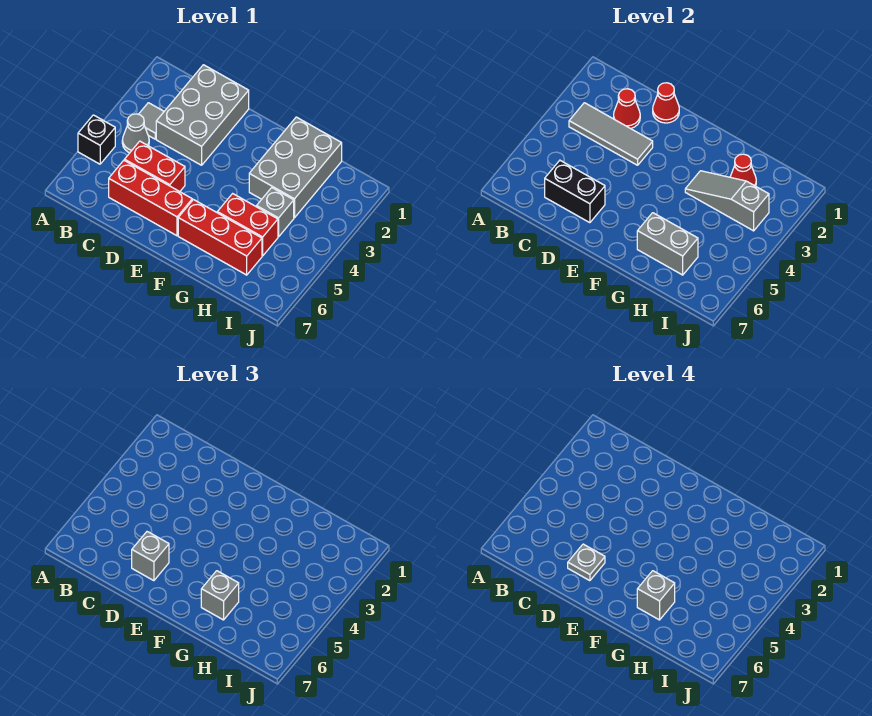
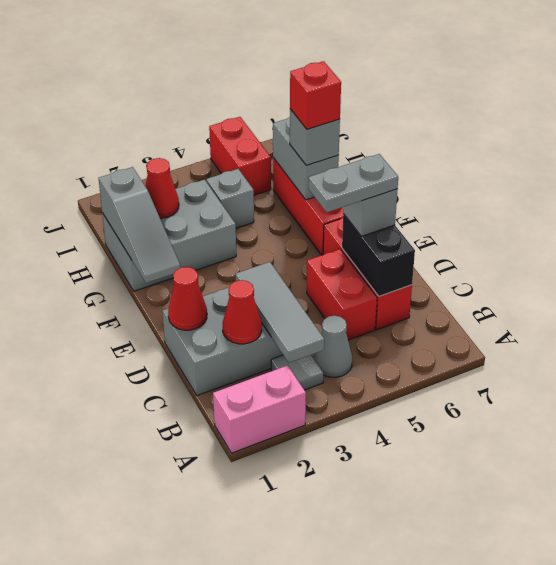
none -> pink 1x2 brick [213,365,306,453]
black 1x1 brick [78,115,115,164] -> none
grey 1x1 plate [568,544,605,581] -> grey 1x2 plate [308,154,398,212]
grey 1x3 slope [685,171,769,231] -> grey 1x3 slope moved to [98,167,180,283]
red 1x2 brick [217,194,278,256] -> red 1x2 brick moved to [209,117,271,195]
grey 1x1 brick [637,571,675,620] -> red 1x1 brick [290,61,341,129]

